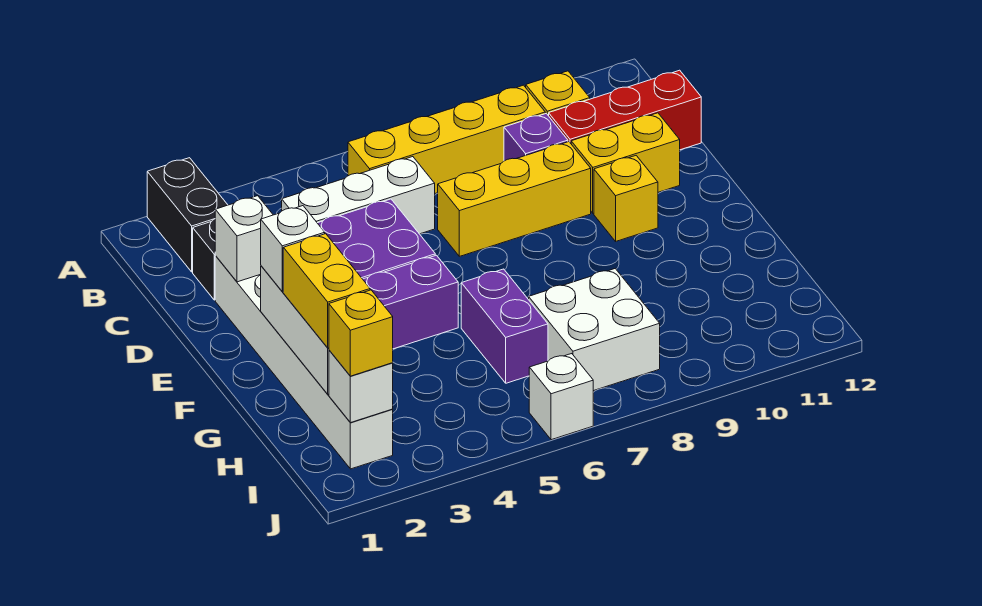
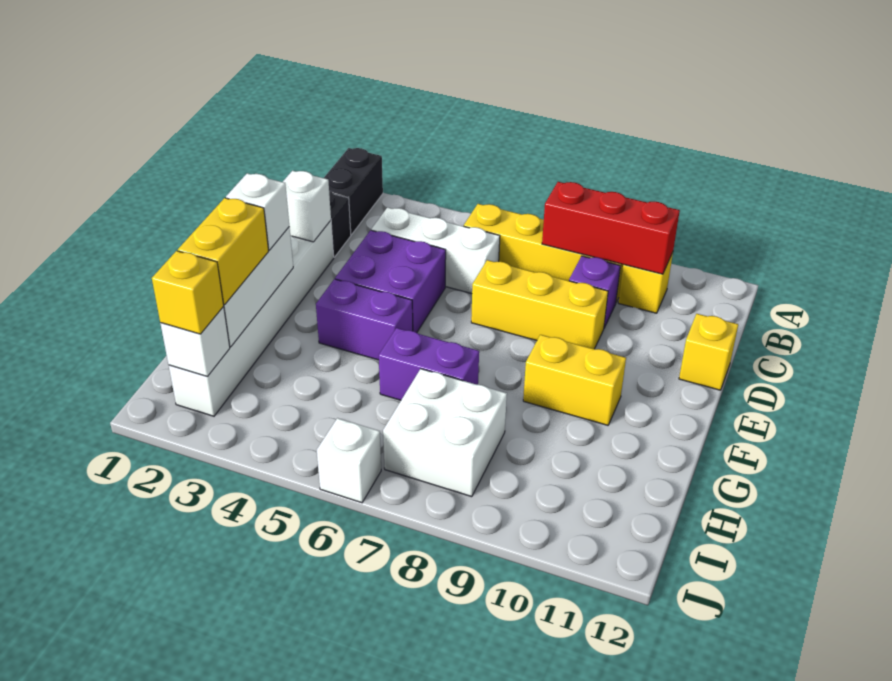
red 1x3 brick [549,70,701,150] -> red 1x3 brick moved to [542,182,680,274]
yellow 1x2 brick [571,113,680,213] -> yellow 1x2 brick moved to [523,335,626,425]
yellow 1x1 brick [594,156,658,241] -> yellow 1x1 brick moved to [679,314,738,390]
purple 1x2 brick [461,269,548,383] -> purple 1x2 brick turned to [379,328,479,400]

